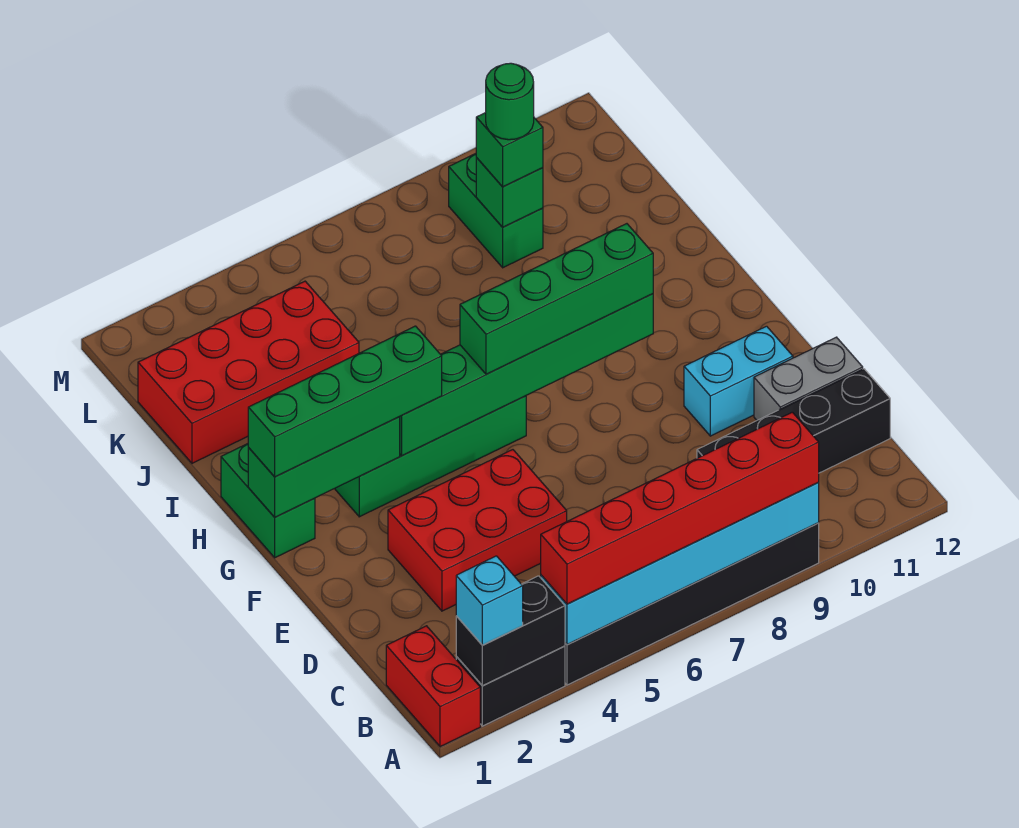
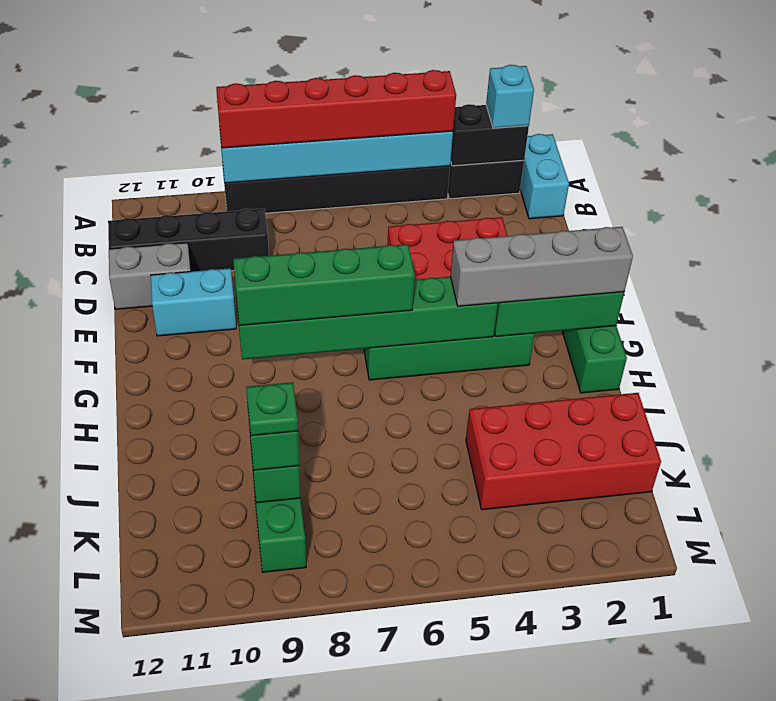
red 1x2 brick [386,626,480,747] -> cyan 1x2 brick [520,134,569,219]
green 1x4 brick [248,326,442,477] -> grey 1x4 brick [450,227,633,306]
green 1x1 round brick [486,63,534,140] -> green 1x1 plate [246,382,298,436]

